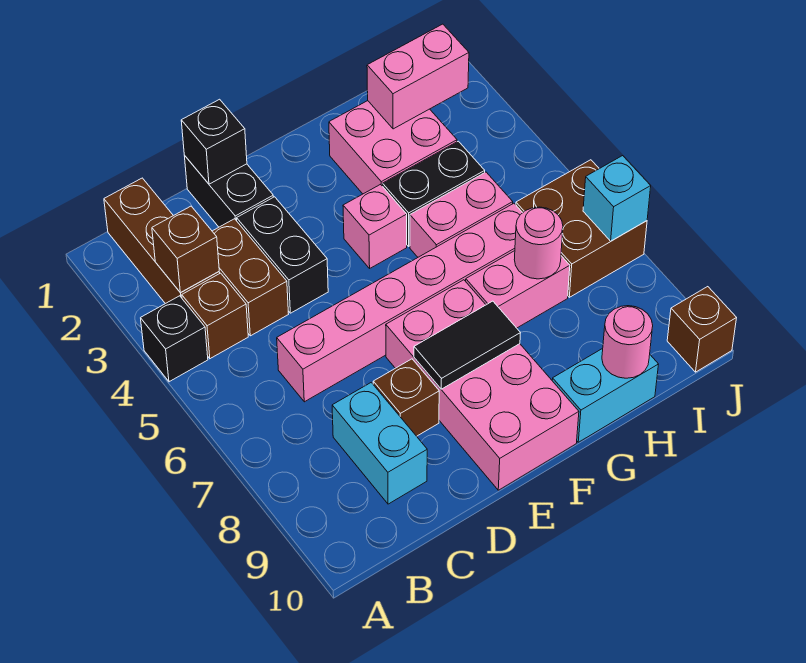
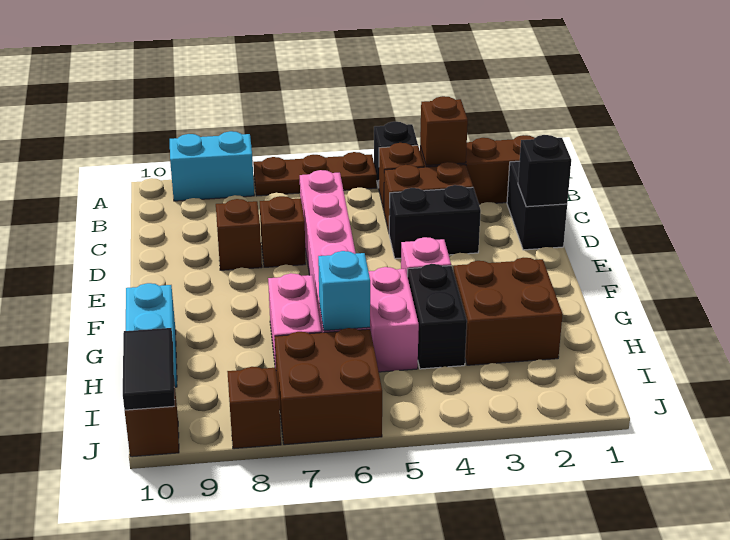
none -> brown 1x3 plate [253,152,377,196]
cyan 1x2 brick [332,382,427,504] -> cyan 1x2 brick moved to [170,131,254,201]
black 1x2 brick [185,156,273,227] -> black 1x2 brick turned to [507,161,567,250]
none -> brown 1x1 brick [260,196,306,267]
pink 2x4 brick [386,280,579,490] -> none
black 1x2 tile [414,301,520,389] -> black 1x2 tile moved to [123,328,175,410]
pink 2x2 brick [329,101,457,194] -> brown 2x2 brick [454,258,563,365]
pink 1x2 brick [367,24,469,129] -> none
pink 1x1 round brick [514,207,563,279] -> none
pink 1x1 round brick [602,306,653,378] -> none
cyan 1x1 brick [583,156,651,241] -> cyan 1x1 brick moved to [318,251,370,331]
none -> brown 1x1 brick [227,367,281,449]

